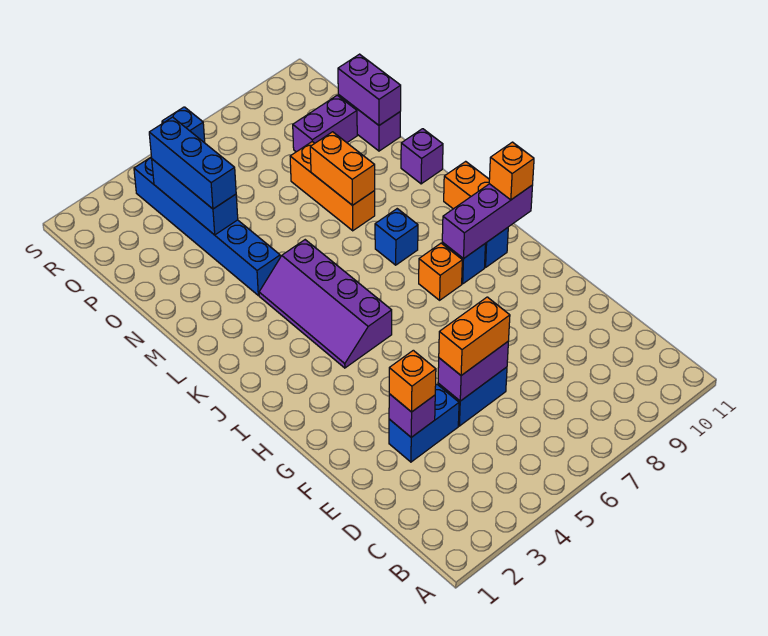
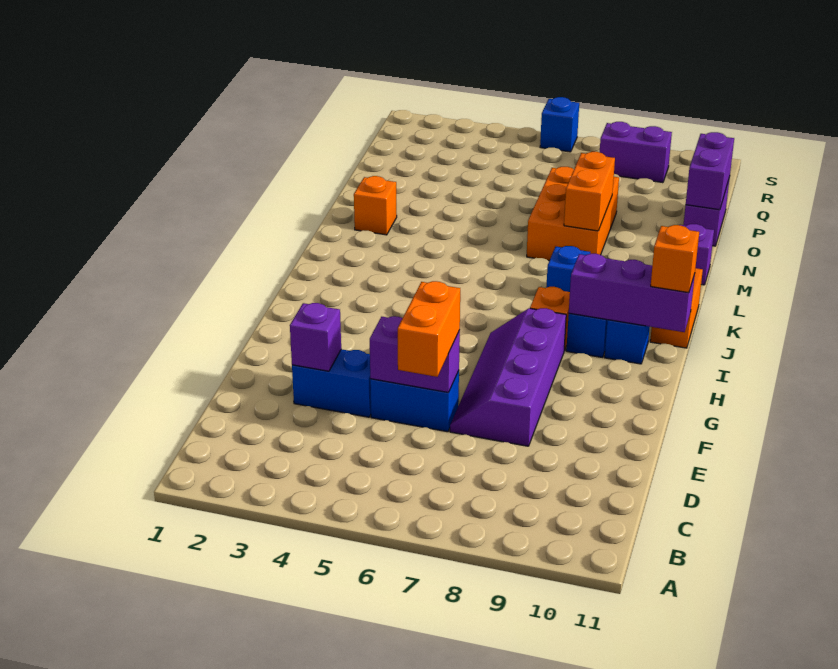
orange 1x1 brick [389,350,436,412] -> orange 1x1 brick moved to [354,176,397,235]
orange 1x2 brick [439,297,510,375] -> orange 1x2 brick turned to [398,281,460,377]
purple 2x4 slope [259,240,392,368] -> purple 2x4 slope moved to [450,308,566,446]
blue 1x6 brick [134,157,280,295] -> none
orange 1x3 brick [290,142,375,231] -> orange 2x3 brick [527,167,619,261]
blue 1x3 brick [152,159,238,235] -> none
blue 1x3 brick [149,117,236,209] -> none
purple 1x2 brick [293,95,357,152] -> purple 1x2 brick moved to [600,122,672,183]

